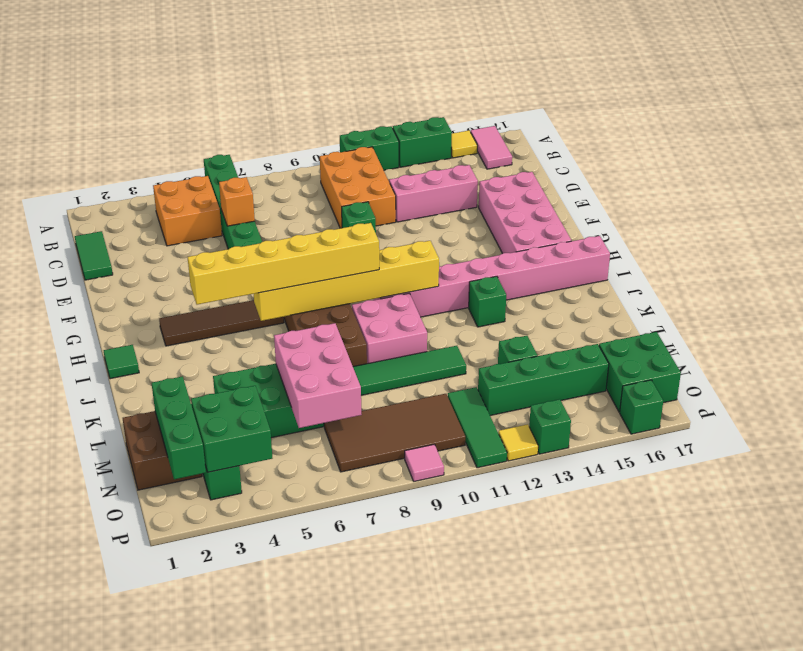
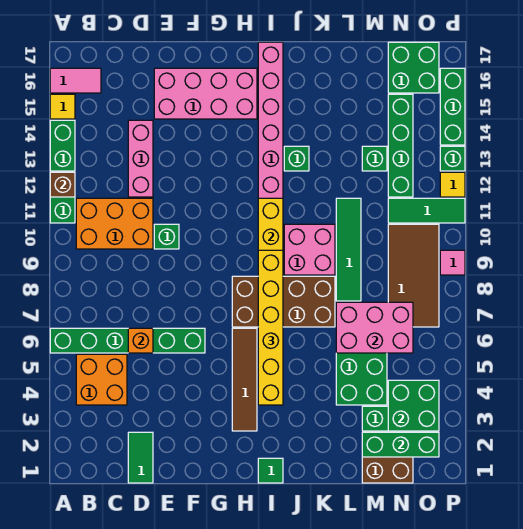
none -> brown 1x1 brick [50,172,75,197]
green 1x2 tile [75,231,113,280] -> green 1x2 tile turned to [128,432,153,483]
green 1x1 brick [620,380,663,434] -> green 1x3 brick [440,68,465,145]

